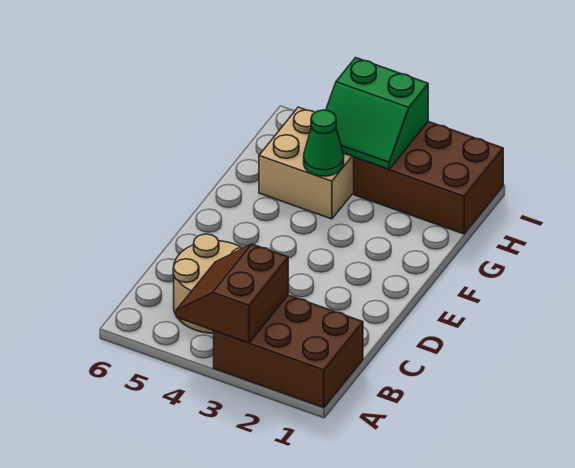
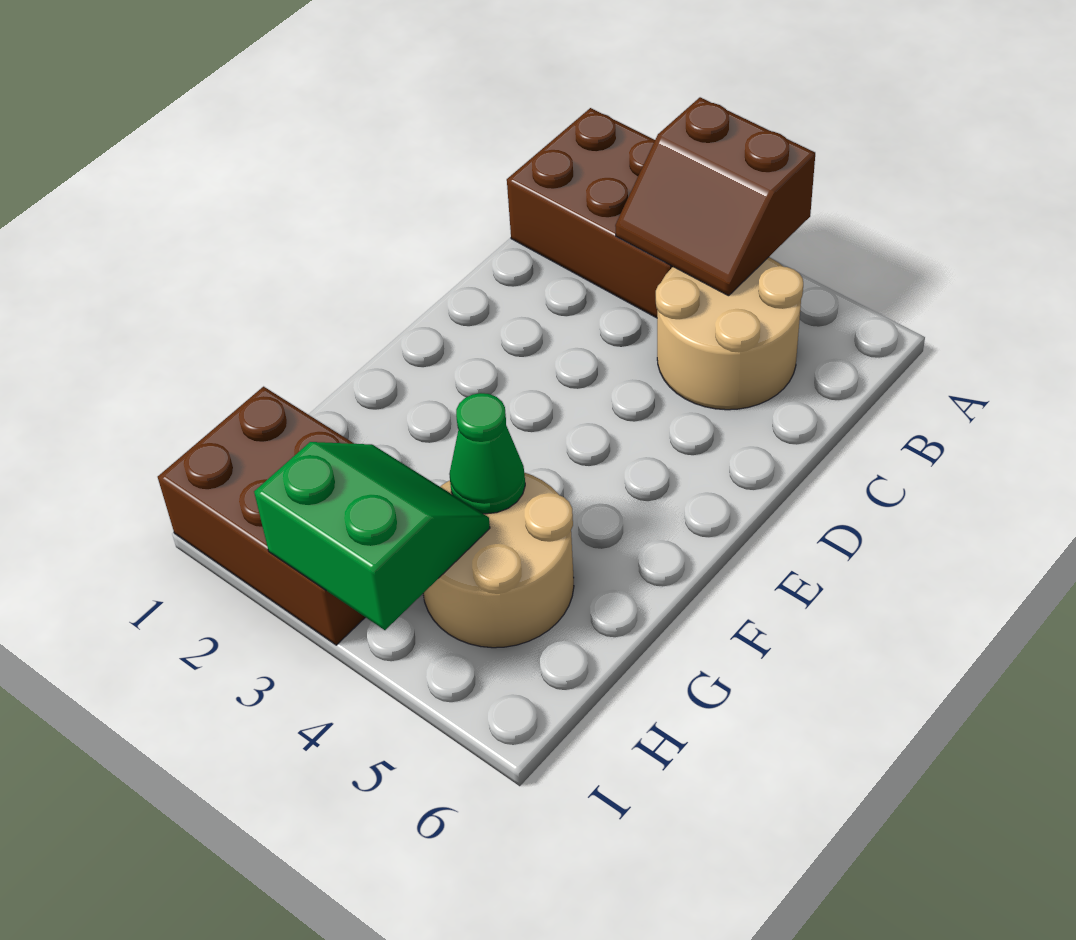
brown 2x2 slope [176,244,288,343] -> brown 2x2 slope turned to [615,97,815,296]
tan 2x2 brick [259,107,354,219] -> tan 2x2 round brick [423,473,574,648]

